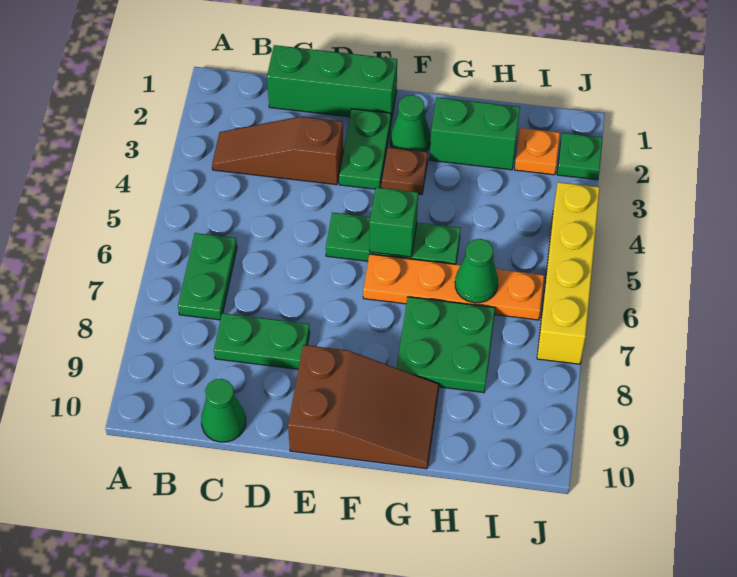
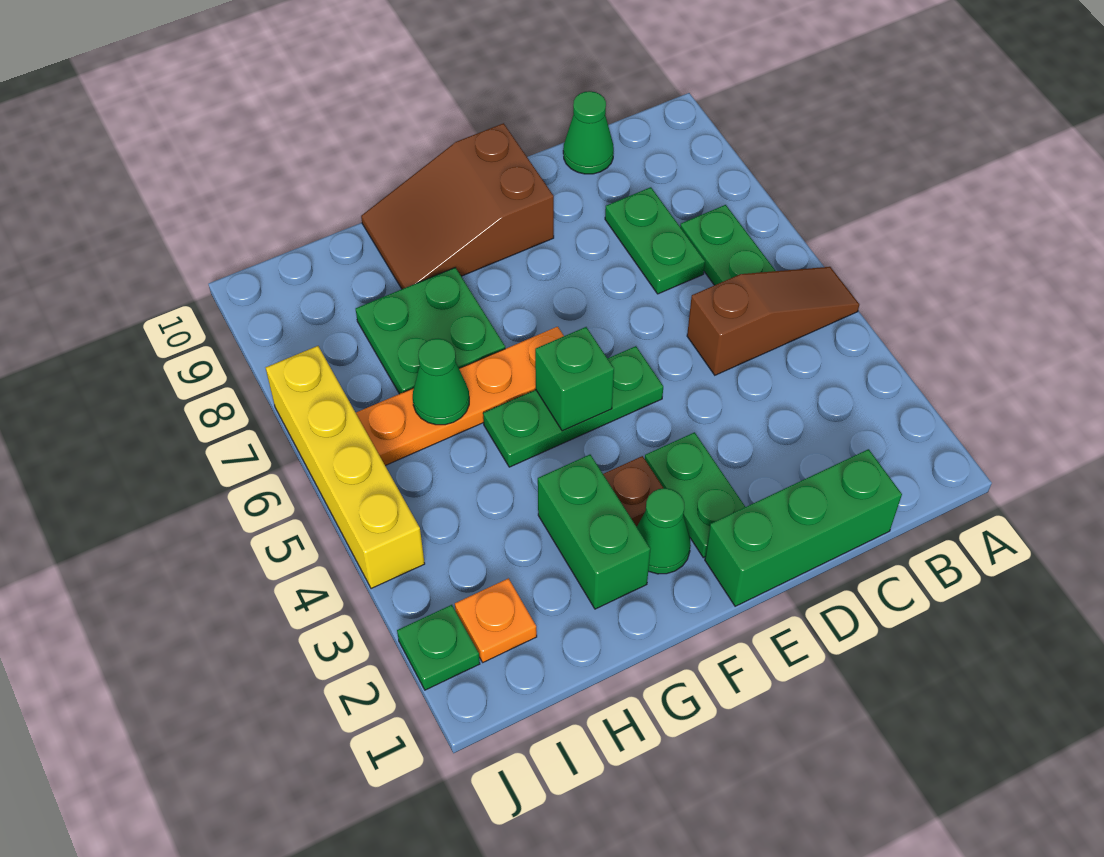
brown 1x3 slope [212,117,343,185] -> brown 1x3 slope moved to [687,267,859,375]
green 1x2 plate [214,313,310,369] -> green 1x2 plate turned to [605,187,705,294]
green 1x2 brick [430,97,520,170] -> green 1x2 brick turned to [538,455,650,609]

